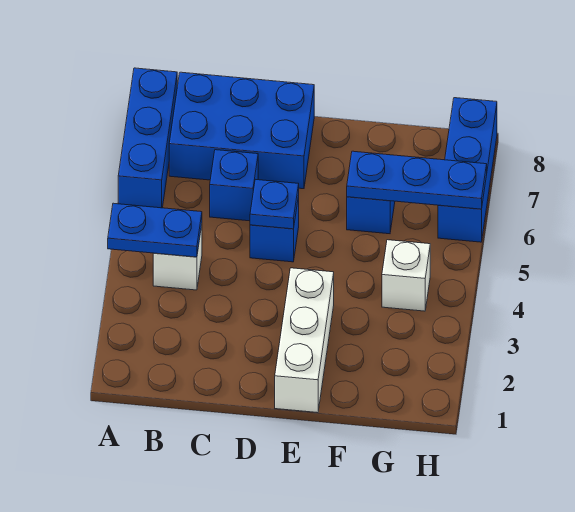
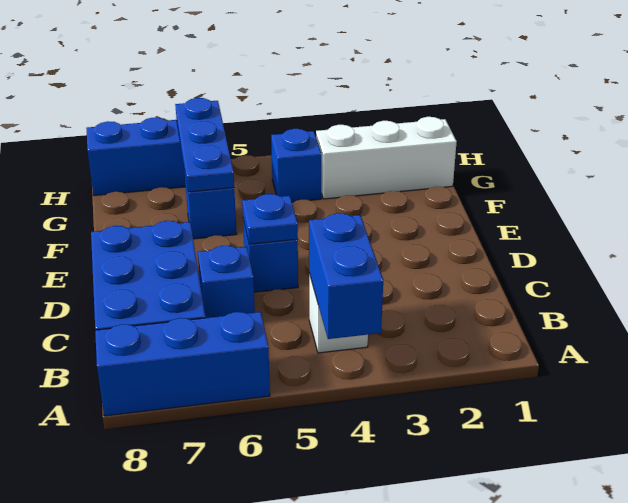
blue 1x2 plate [108,203,202,257] -> blue 1x2 brick [309,213,383,339]
white 1x3 brick [275,268,334,413] -> white 1x3 brick moved to [316,117,457,199]
white 1x1 brick [382,240,430,311] -> blue 1x1 brick [271,129,321,202]

